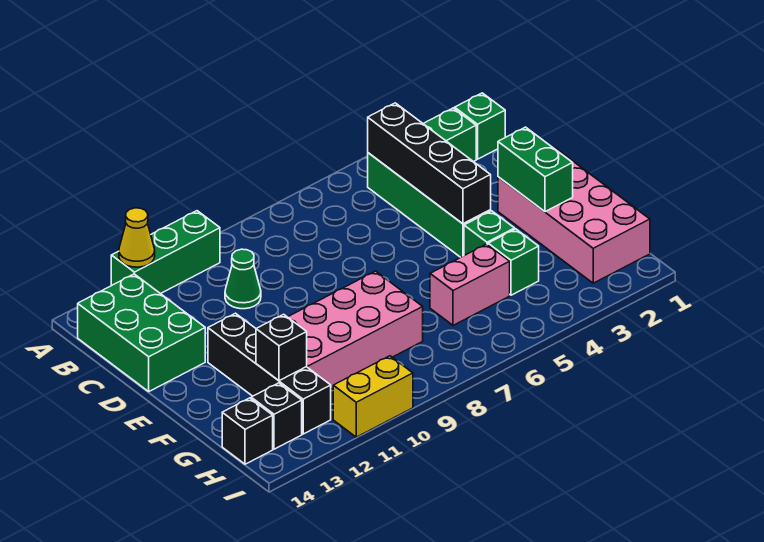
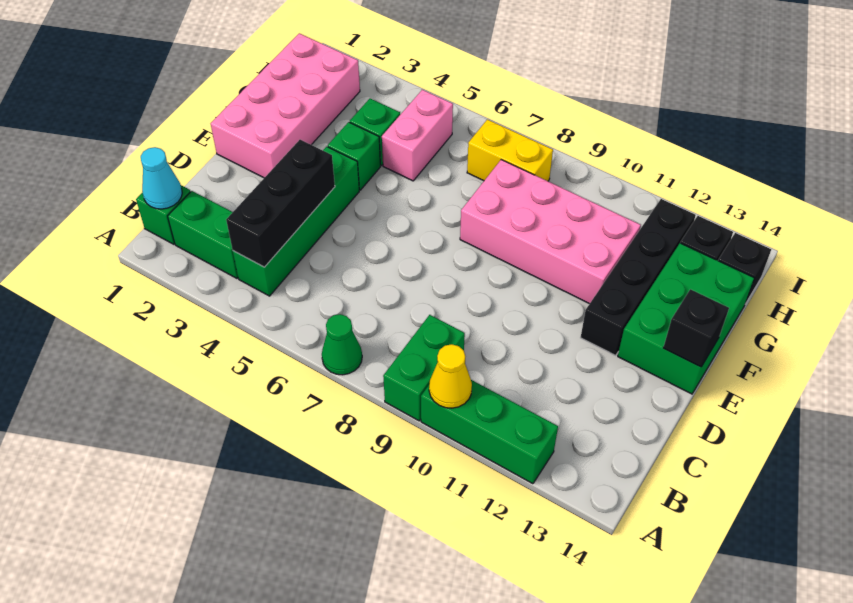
yellow 1x1 cone [119,208,155,267] -> yellow 1x1 cone moved to [429,344,472,408]
none -> cyan 1x1 cone [141,147,182,209]
black 1x4 brick [368,103,491,224] -> black 1x3 brick [226,140,335,267]
green 2x3 brick [78,274,205,391] -> green 2x3 brick moved to [618,243,754,394]
green 1x1 cone [225,249,261,309] -> green 1x1 cone moved to [322,314,362,375]
green 1x2 brick [498,127,573,212] -> green 1x2 brick moved to [383,315,465,421]
pink 1x2 brick [430,244,510,325] -> pink 1x2 brick turned to [382,90,453,181]
black 1x1 brick [256,314,307,381] -> black 1x1 brick moved to [663,289,729,367]
yellow 1x2 brick [333,356,413,437] -> yellow 1x2 brick moved to [467,119,553,181]

